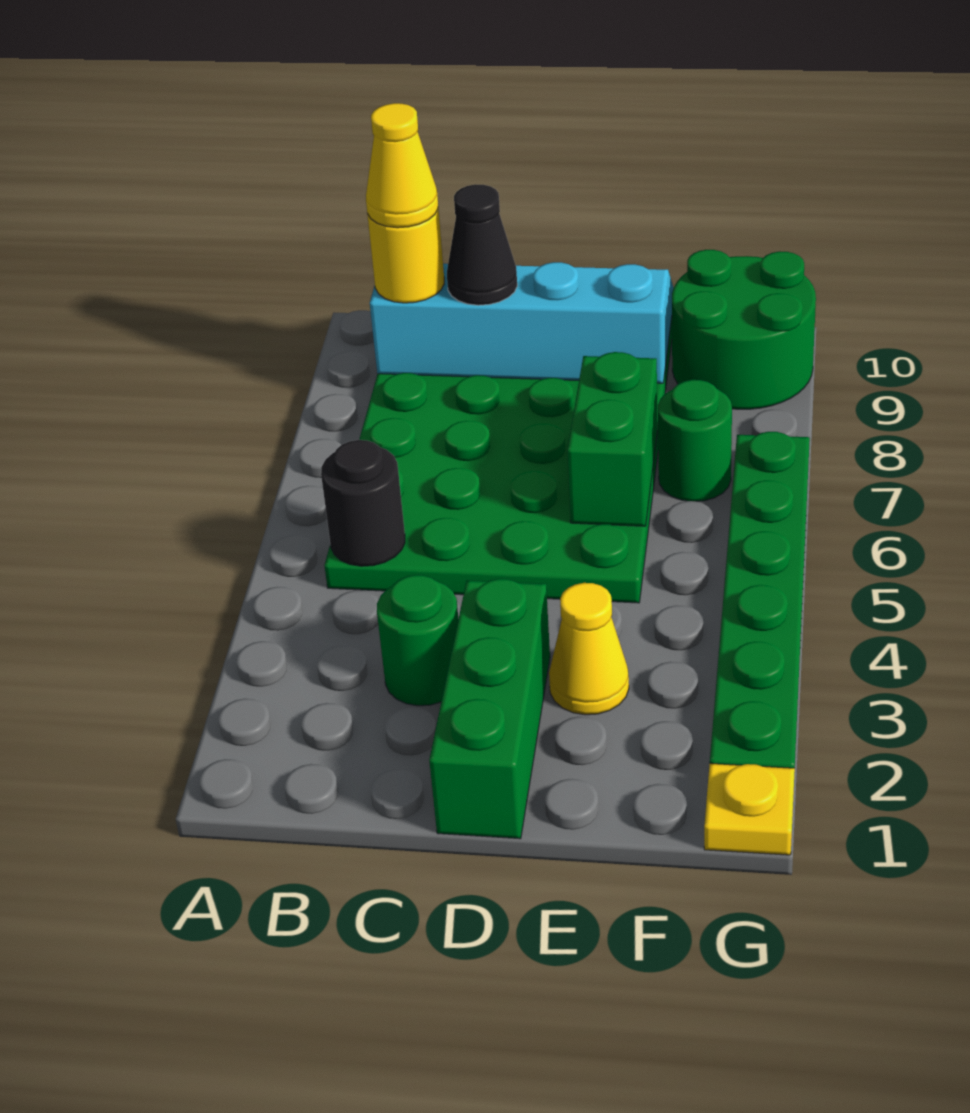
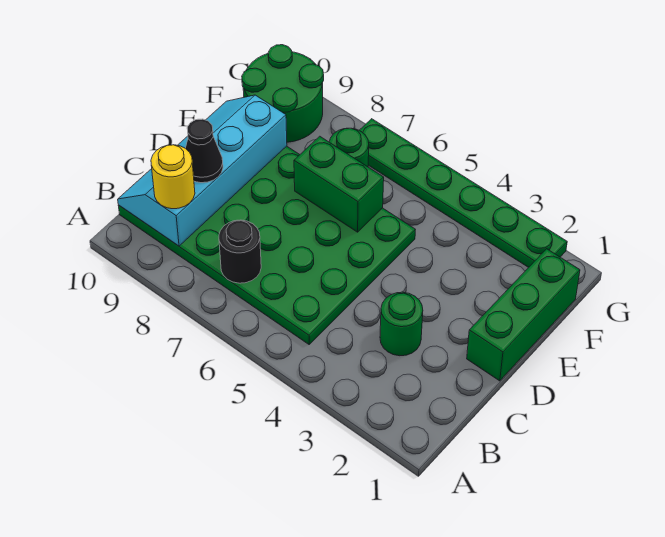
black 1x1 round brick [321,440,405,566] -> black 1x1 round brick moved to [219,220,261,283]
yellow 1x1 cone [366,103,438,228] -> none
green 1x3 brick [429,579,550,839] -> green 1x3 brick turned to [467,249,580,381]
yellow 1x1 cone [549,583,629,715] -> none
yellow 1x1 plate [704,763,795,855] -> none

